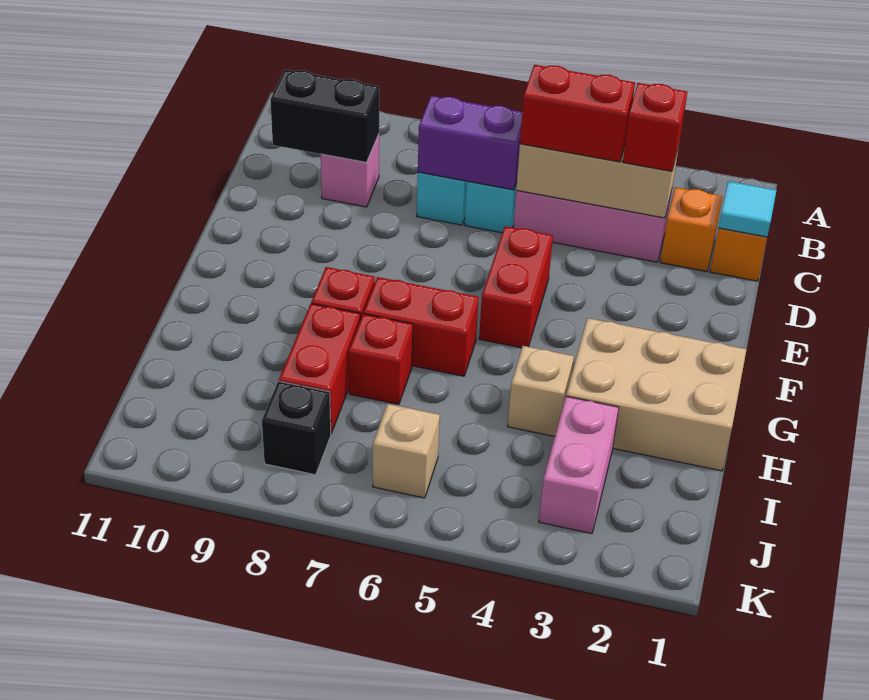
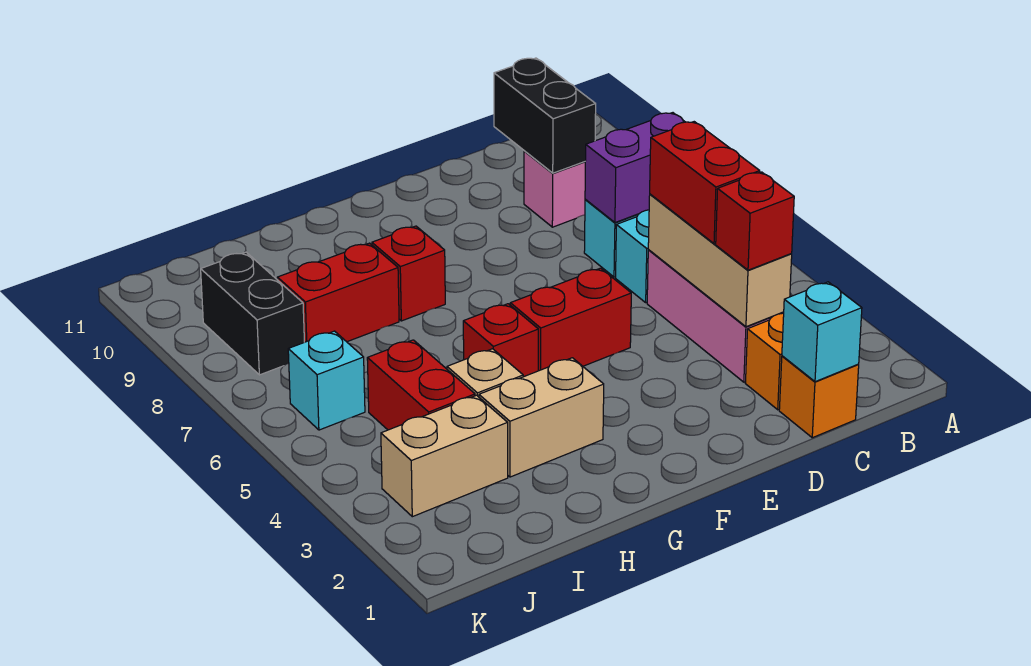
cyan 1x1 tile [718,181,777,237] -> cyan 1x1 brick [782,282,862,382]
purple 1x2 brick [418,96,522,190] -> purple 1x2 brick turned to [585,113,685,223]
tan 2x3 brick [566,318,747,471] -> tan 1x2 brick [479,358,604,477]
red 1x2 brick [364,277,479,376] -> red 1x2 brick moved to [367,340,475,430]
red 1x1 brick [349,314,413,404] -> red 1x1 brick moved to [463,304,538,377]
pink 1x2 brick [539,396,619,534] -> tan 1x2 brick [381,395,508,517]
tan 1x1 brick [373,404,440,498] -> cyan 1x1 brick [288,331,365,430]
black 1x1 brick [262,381,331,475] -> black 1x2 brick [201,252,304,375]

